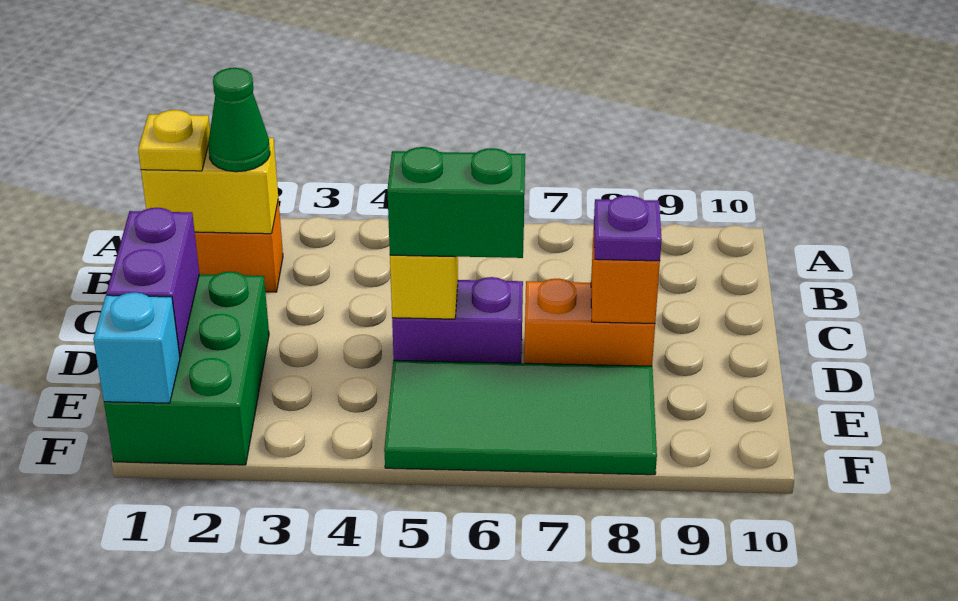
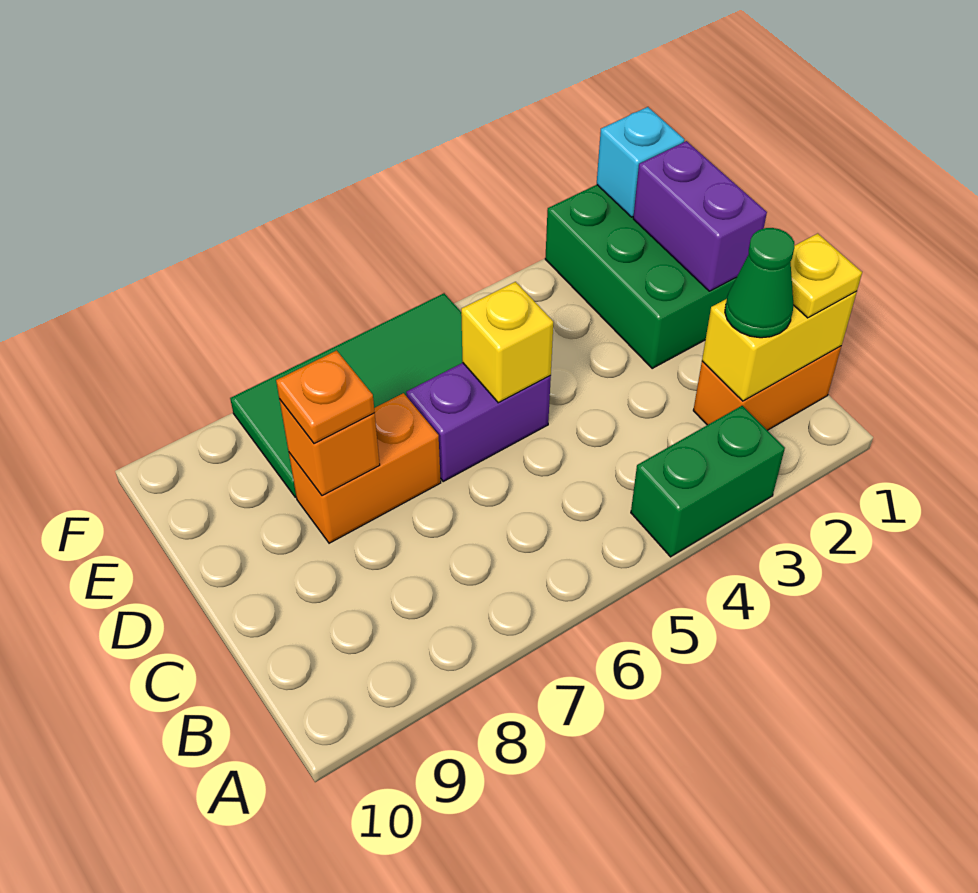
green 1x2 brick [387,147,525,258] -> green 1x2 brick moved to [631,406,785,557]
purple 1x1 plate [594,195,662,261] -> orange 1x1 plate [276,351,375,444]

